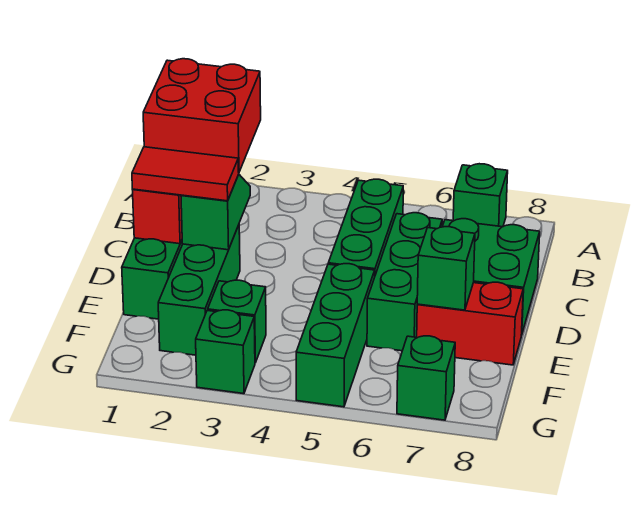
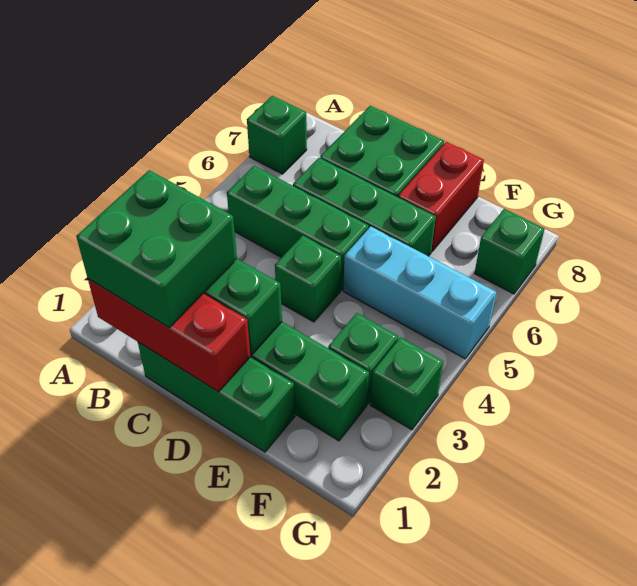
red 2x2 brick [143,59,261,172] -> green 2x2 brick [76,170,237,328]
red 1x2 tile [132,147,239,201] -> none
green 1x3 brick [296,264,375,407] -> cyan 1x3 brick [343,226,496,359]
green 1x1 brick [417,227,475,310] -> green 1x1 brick moved to [275,235,341,322]

